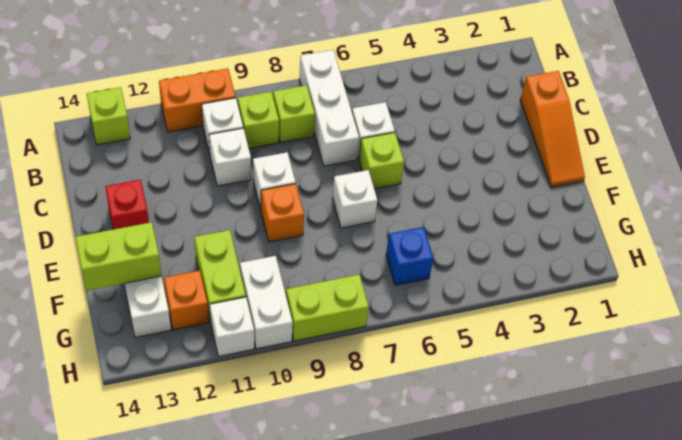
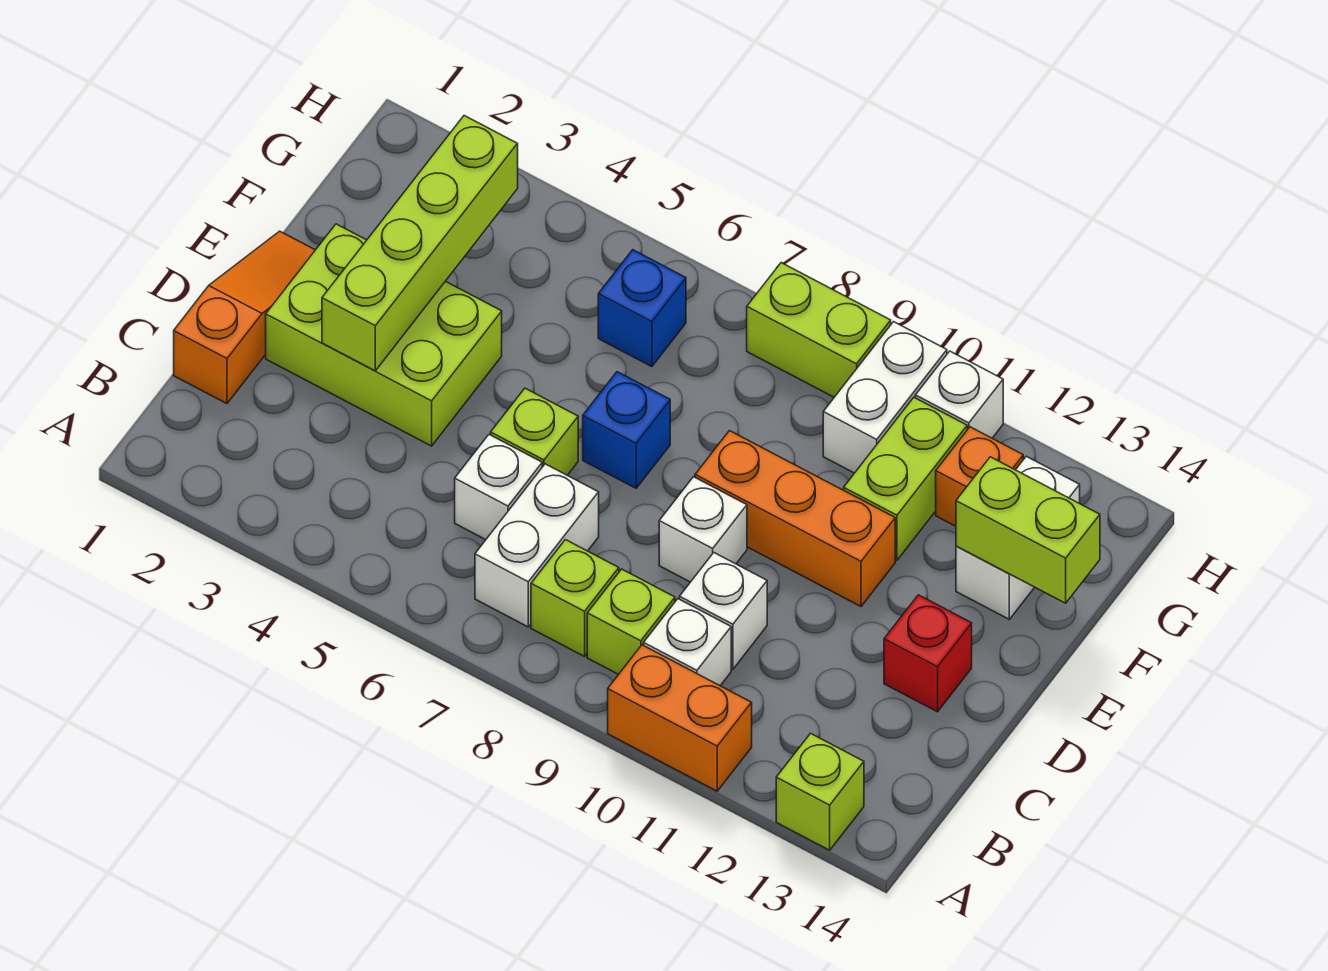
white 1x3 brick [300,50,359,166] -> white 1x2 brick [475,464,599,627]
none -> lime 2x3 brick [266,224,502,446]
none -> lime 1x4 brick [322,116,518,371]
white 1x1 brick [333,170,377,228] -> blue 1x1 brick [583,372,670,488]
orange 1x1 brick [261,184,304,242] -> orange 1x3 brick [695,431,895,606]

